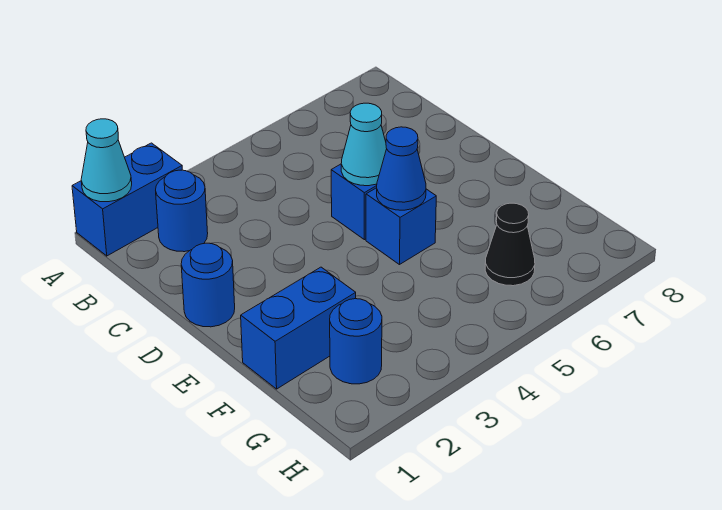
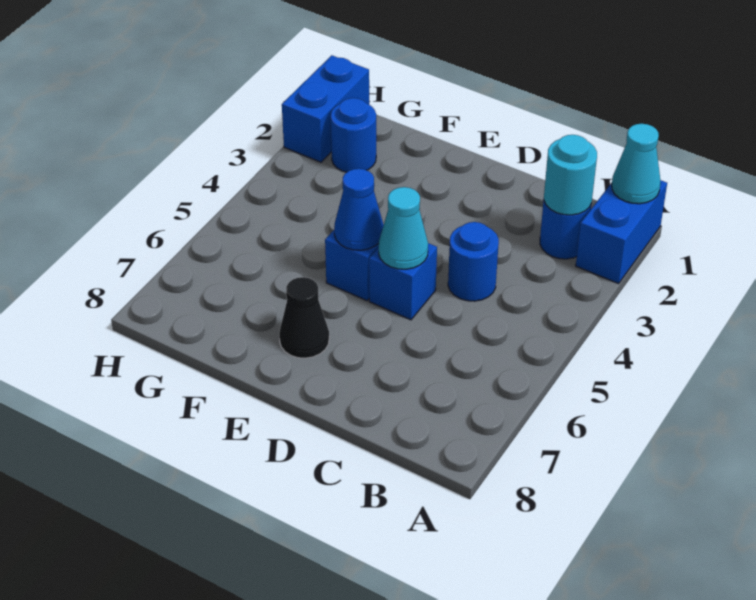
none -> cyan 1x1 round brick [544,135,597,215]
blue 1x1 round brick [181,243,235,327] -> blue 1x1 round brick moved to [448,222,499,301]
blue 1x2 brick [241,267,356,389] -> blue 1x2 brick moved to [282,55,369,162]
black 1x1 cone [485,203,535,286] -> black 1x1 cone moved to [279,277,329,358]

